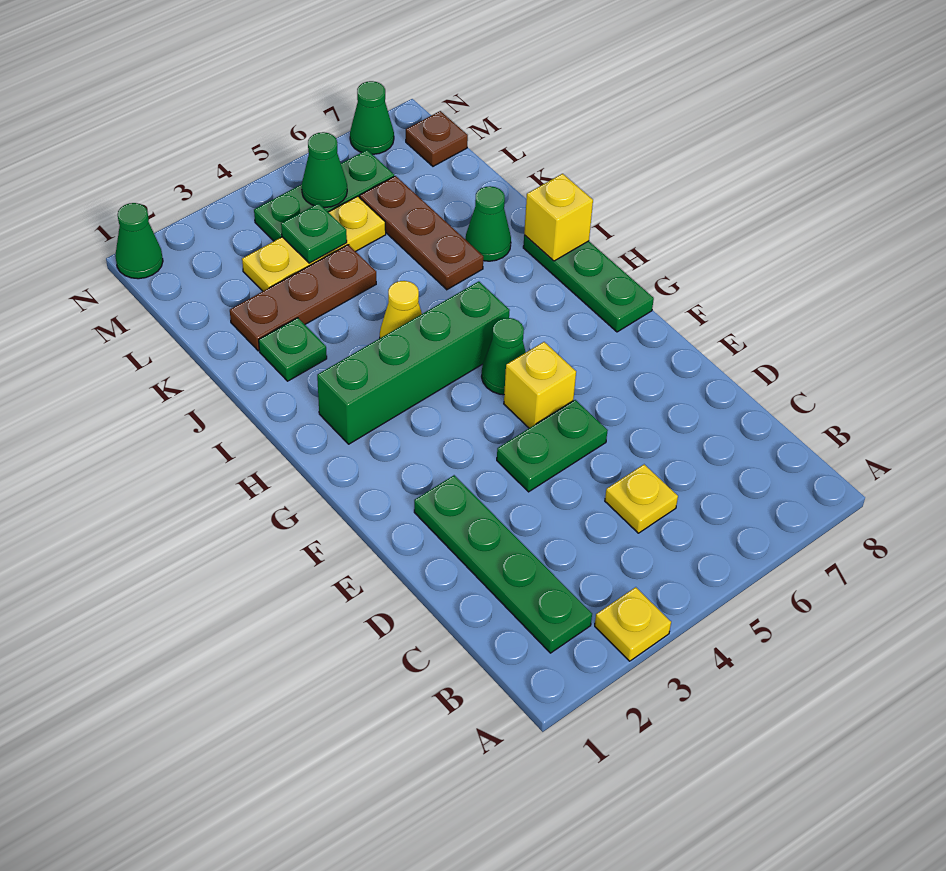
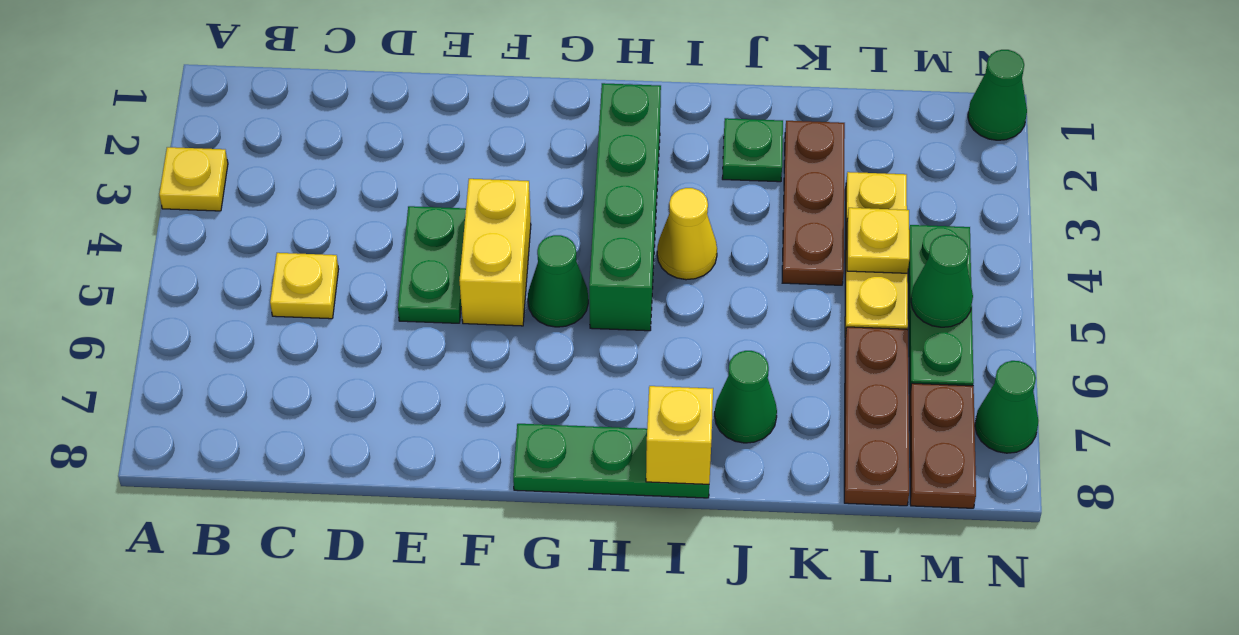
green 1x4 plate [414,475,592,653] -> none
yellow 1x1 brick [504,342,576,428] -> yellow 1x2 brick [459,179,531,326]
brown 1x3 plate [360,176,483,290] -> brown 1x3 plate turned to [844,327,909,506]
green 1x1 plate [281,203,347,263] -> yellow 1x1 plate [847,208,909,273]
brown 1x1 plate [406,111,468,166] -> brown 1x2 plate [910,383,976,508]

